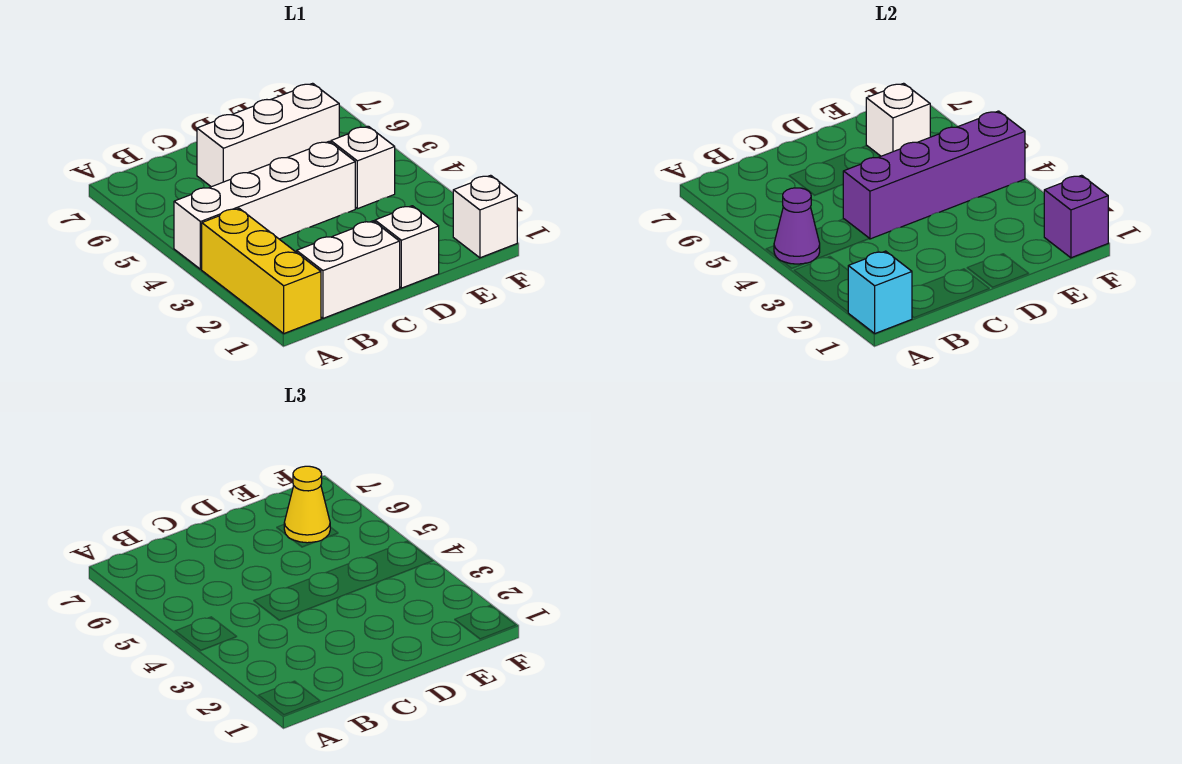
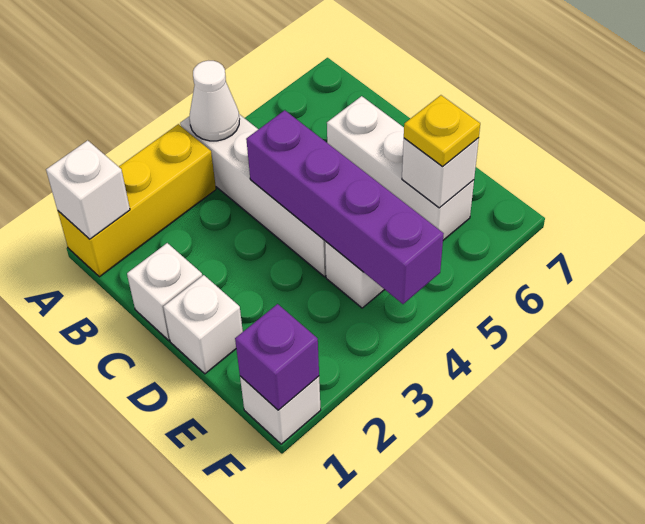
cyan 1x1 brick [848,251,912,333] -> white 1x1 brick [46,140,130,239]
purple 1x1 cone [774,188,820,264] -> white 1x1 cone [189,61,239,141]
white 1x2 brick [297,221,400,318] -> white 1x1 brick [127,243,202,340]
yellow 1x1 cone [284,466,330,543] -> yellow 1x1 plate [404,95,480,166]

